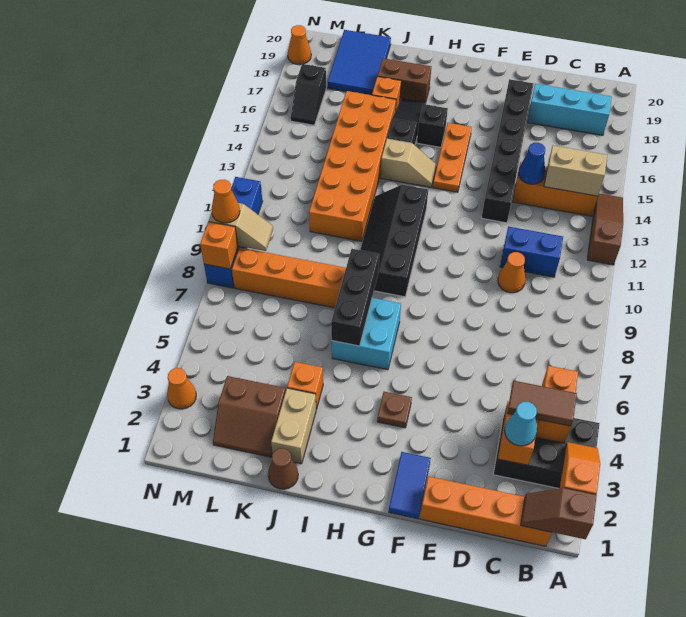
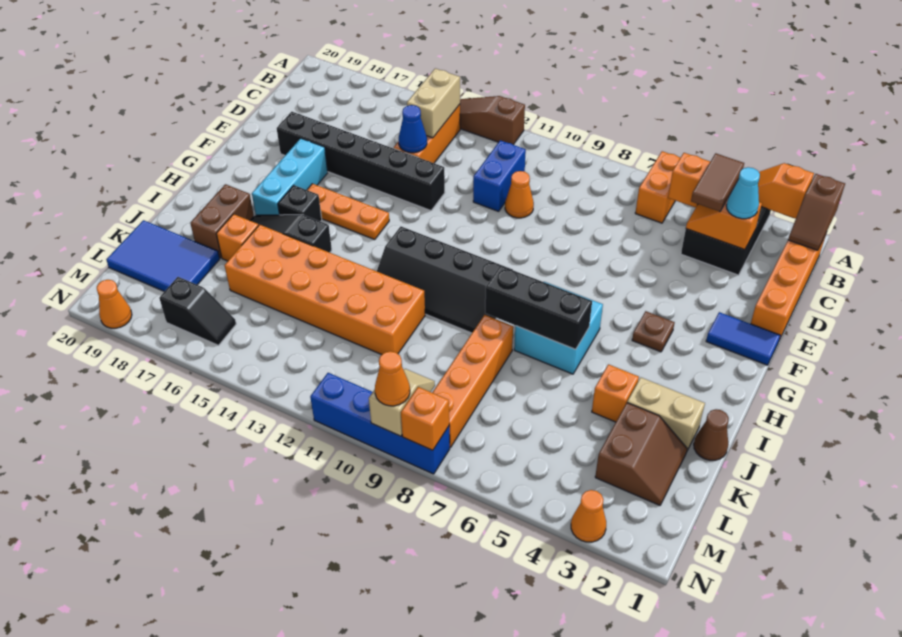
none -> orange 1x2 brick [635,151,681,223]
cyan 1x3 brick [527,84,612,135] -> cyan 1x3 brick moved to [252,138,328,215]
tan 1x2 slope [381,139,436,187] -> none

